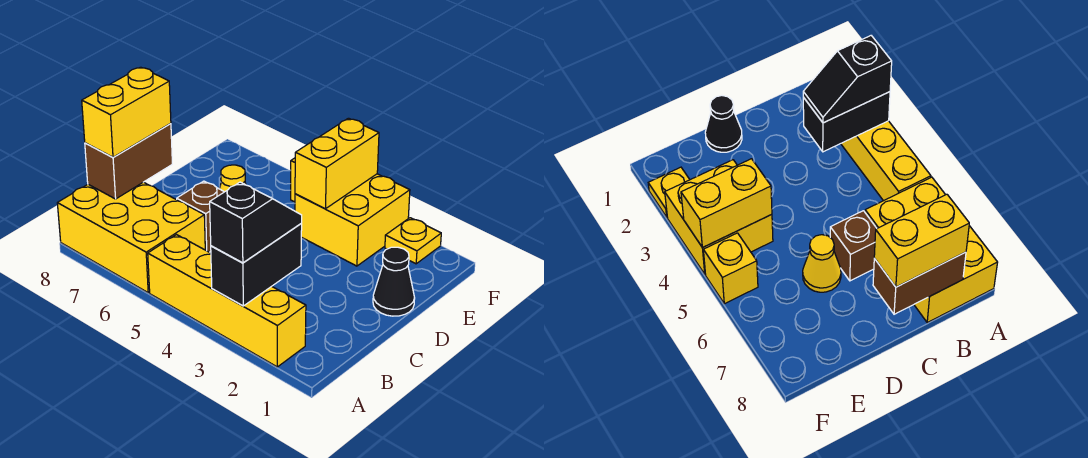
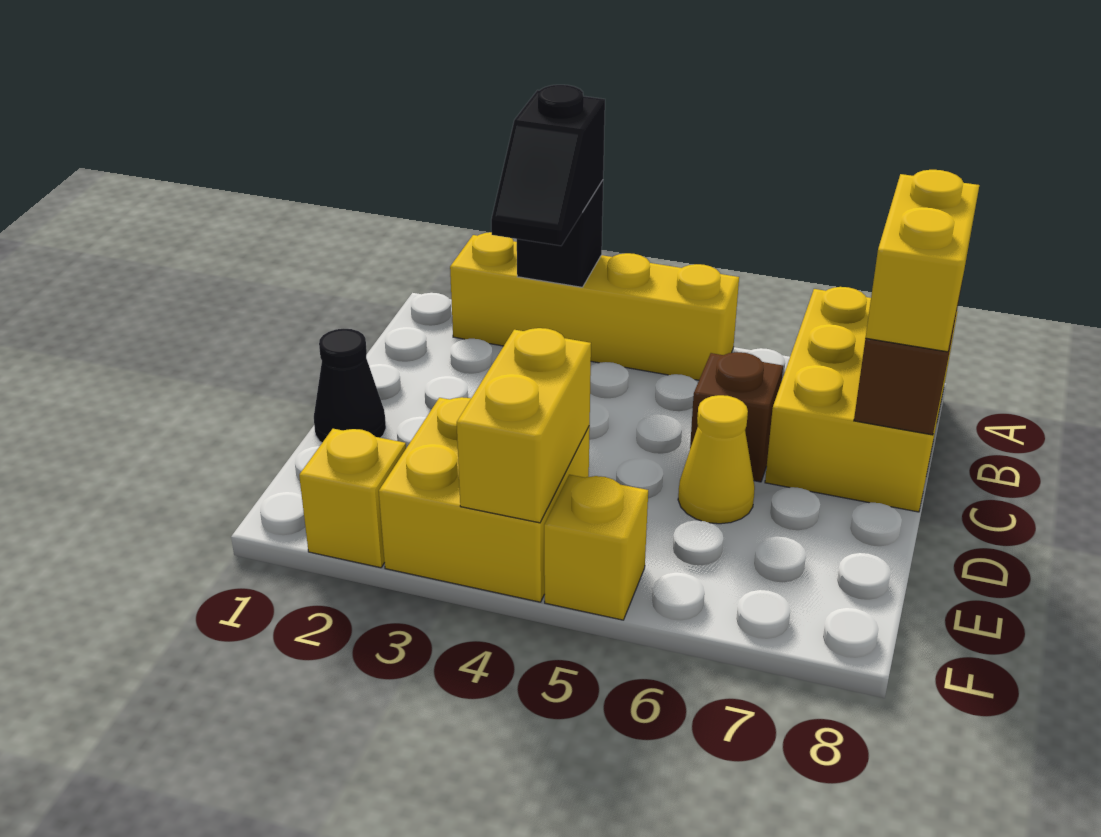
black 1x2 brick [211,224,302,306] -> black 1x1 brick [517,180,603,287]
yellow 2x3 brick [57,182,205,293] -> yellow 2x3 brick turned to [765,287,957,512]
yellow 1x1 plate [385,218,441,264] -> yellow 1x1 brick [299,429,406,568]

